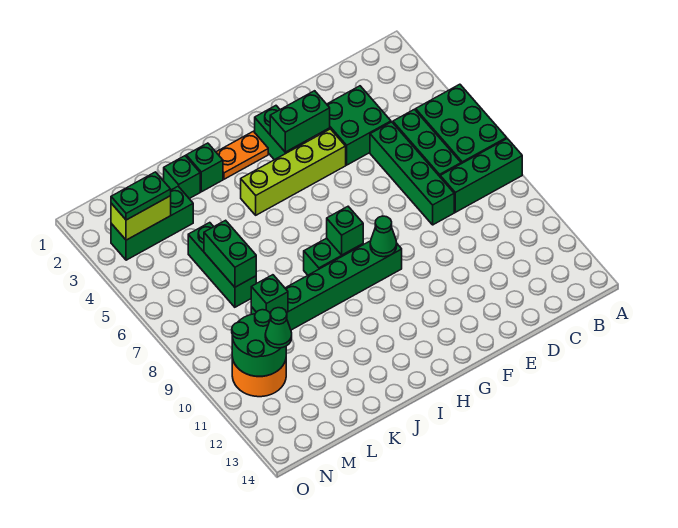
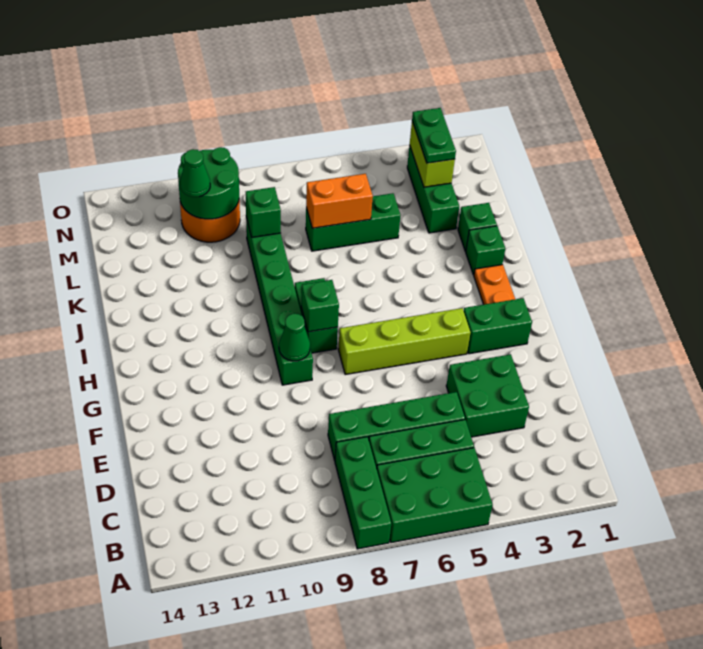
green 1x2 brick [270,91,330,152] -> none
lime 1x4 brick [241,129,346,215] -> lime 1x4 brick turned to [338,308,471,375]
green 1x2 brick [204,220,256,287] -> orange 1x2 brick [306,174,373,228]

